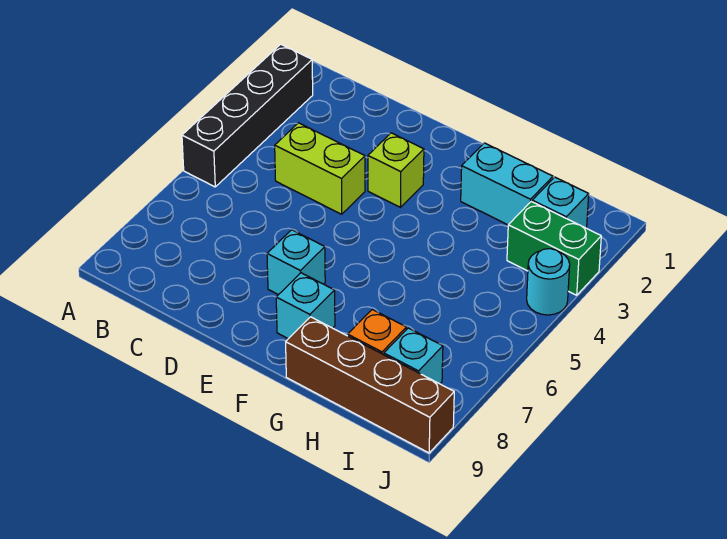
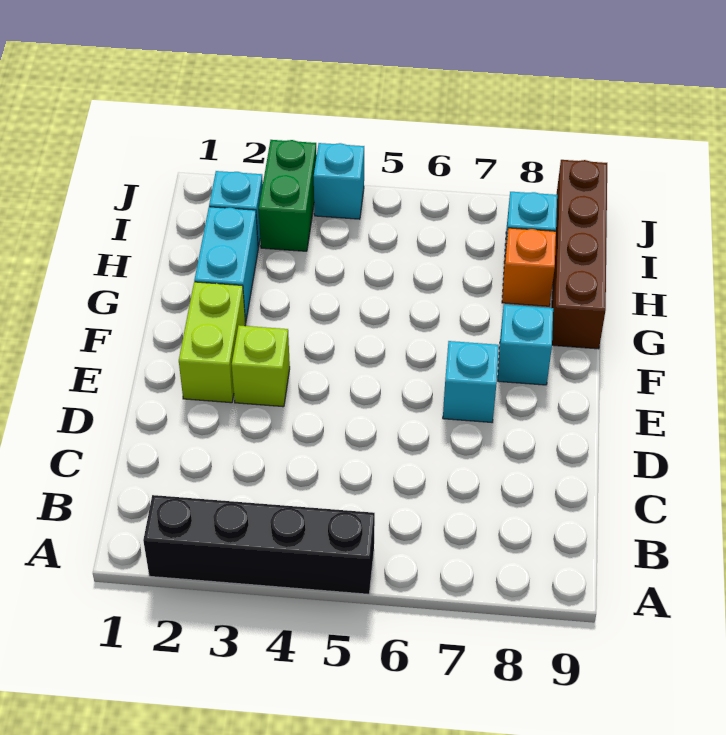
lime 1x2 brick [275,123,365,214] -> lime 1x2 brick moved to [179,282,246,403]
cyan 1x1 round brick [527,249,570,315] -> cyan 1x1 brick [314,143,364,219]

